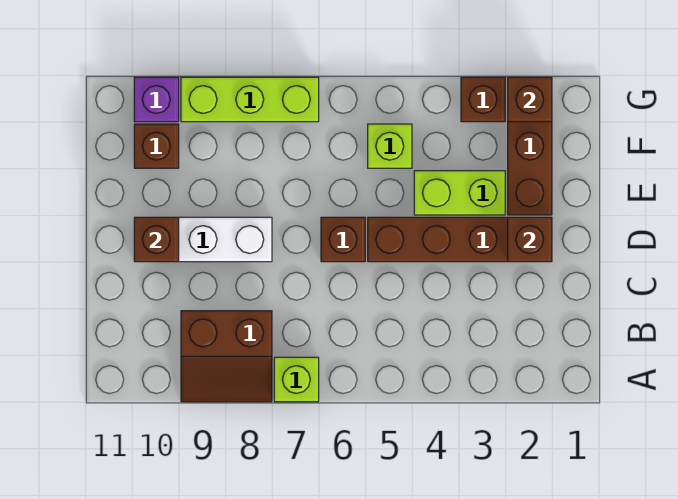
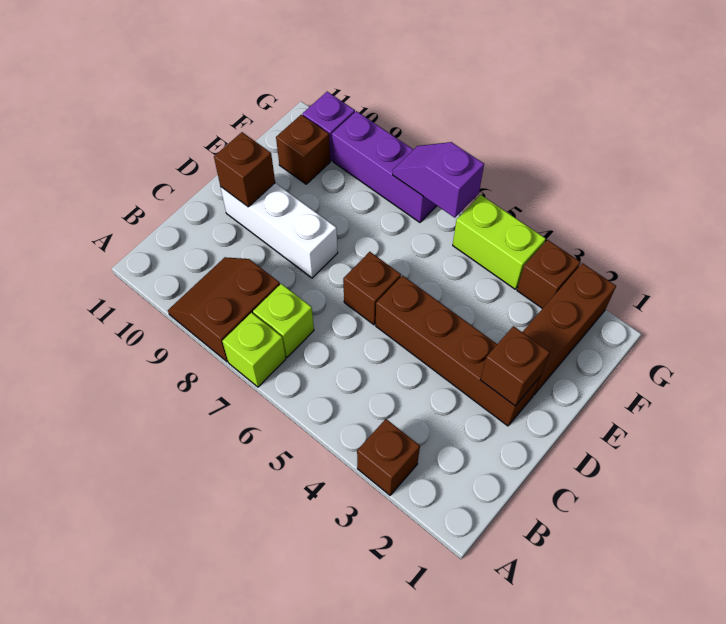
brown 2x2 slope [181,311,272,402] -> brown 2x2 slope turned to [168,257,280,362]
lime 1x2 brick [414,171,505,215] -> lime 1x2 brick moved to [453,195,546,289]
lime 1x1 brick [368,124,412,168] -> lime 1x1 brick moved to [253,284,314,357]
brown 1x1 brick [508,77,552,122] -> brown 1x1 brick moved to [357,419,420,495]
none -> purple 1x2 slope [393,142,484,218]
lime 1x3 brick [181,77,319,122] -> purple 1x3 brick [332,111,437,222]

